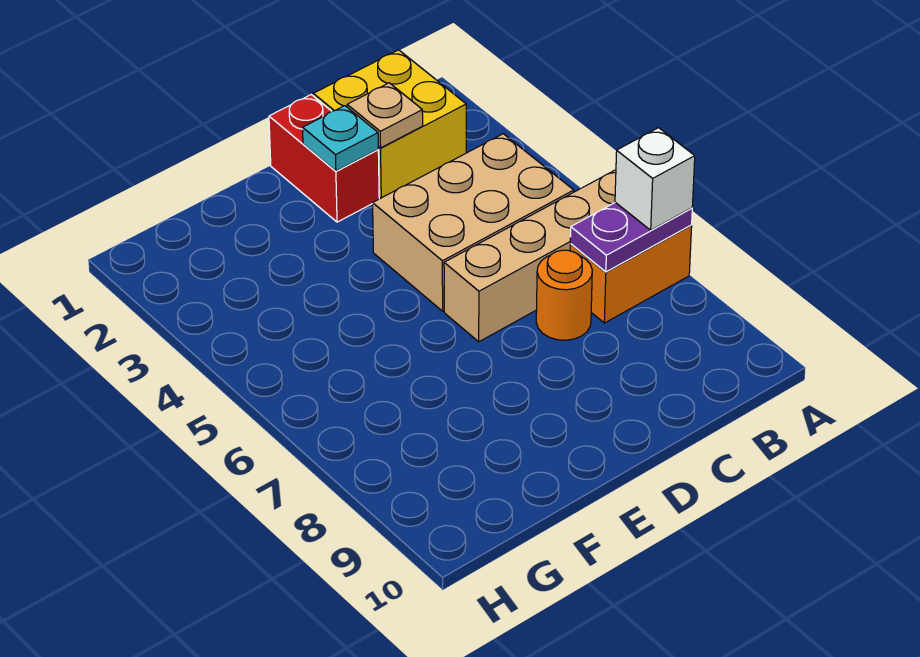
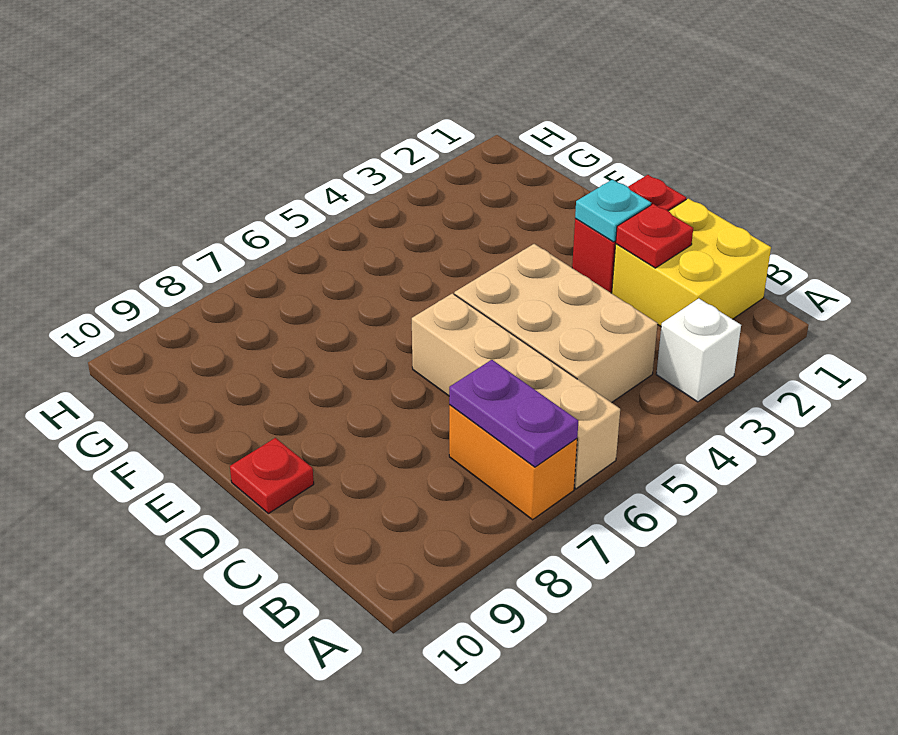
white 1x1 brick [615,128,695,230] -> white 1x1 brick moved to [656,298,741,402]
tan 1x1 plate [347,83,423,148] -> red 1x1 plate [616,204,693,268]
orange 1x1 round brick [536,250,592,340] -> none
none -> red 1x1 plate [230,438,314,514]

